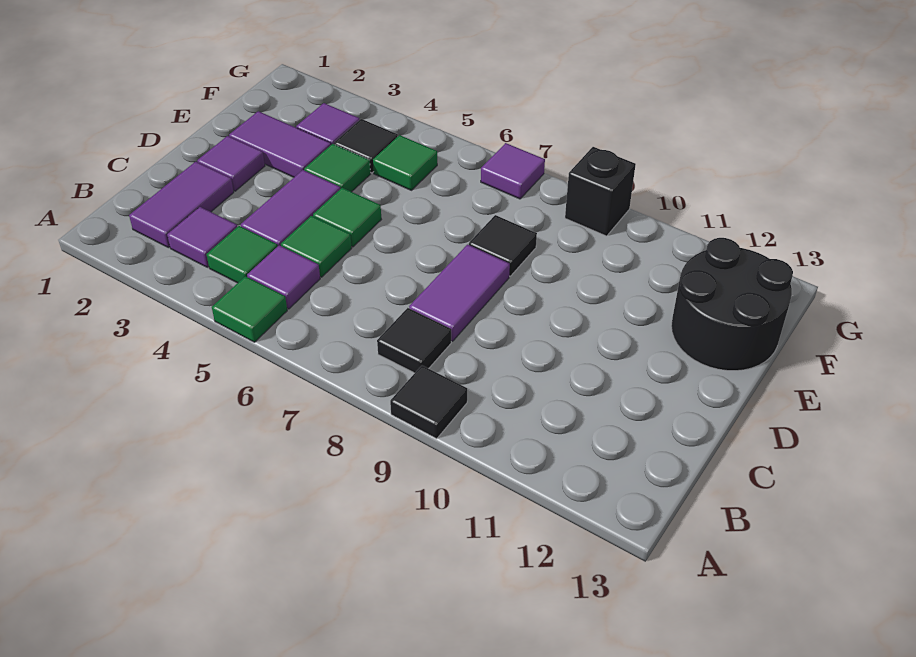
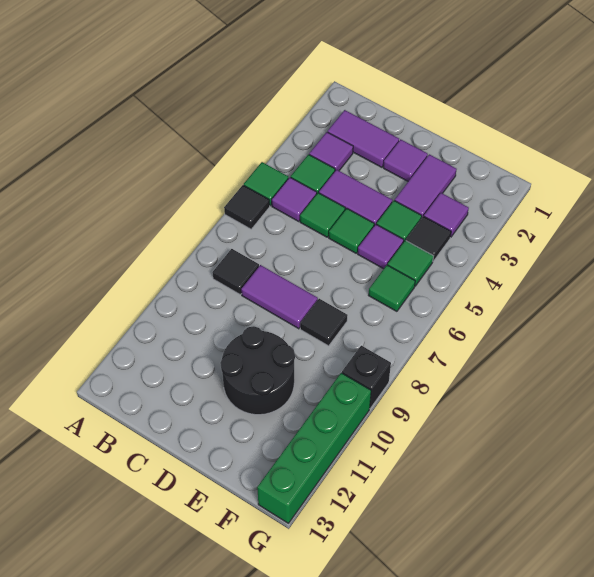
black 1x1 tile [390,366,467,439] -> black 1x1 tile moved to [224,185,270,229]
black 2x2 round brick [671,238,793,371] -> black 2x2 round brick moved to [220,326,295,415]
none -> green 1x1 tile [368,265,415,311]
purple 1x1 tile [481,143,545,199] -> purple 1x1 tile moved to [358,224,404,269]
none -> green 1x4 brick [257,373,371,523]

